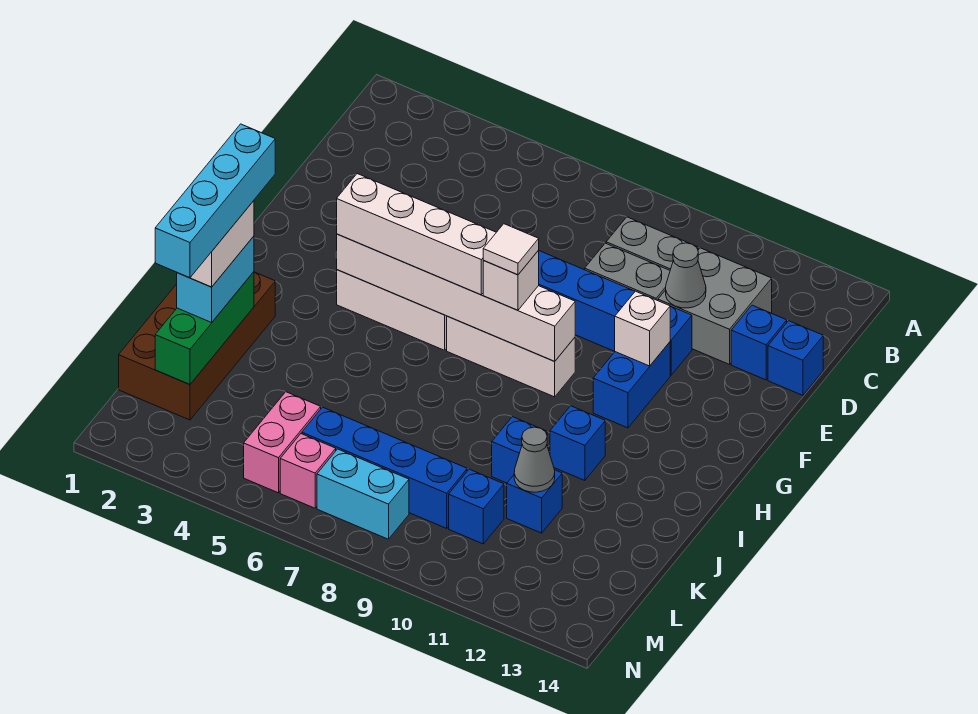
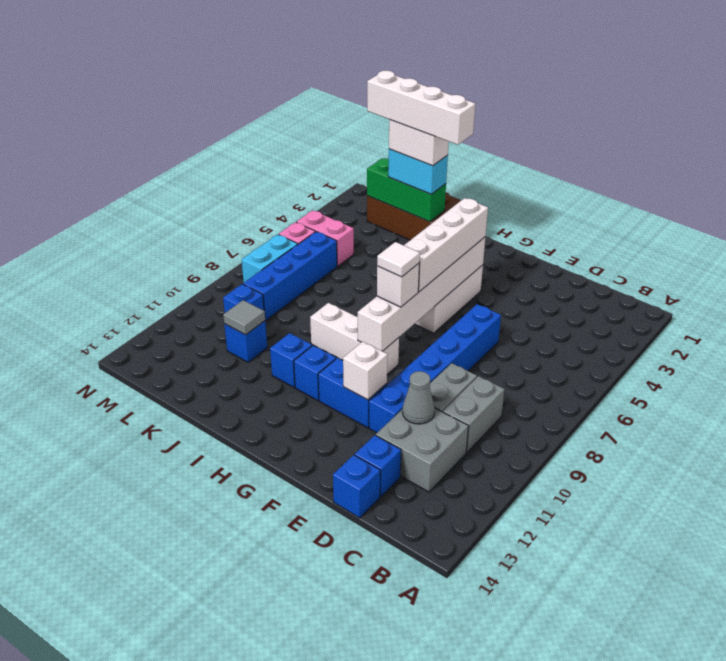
white 1x3 brick [447,316,575,397] -> white 1x3 brick turned to [310,303,399,374]
cyan 1x4 brick [155,124,275,278] -> white 1x4 brick [367,71,475,145]
blue 1x1 brick [492,417,547,483] -> blue 1x1 brick moved to [294,345,336,401]
grey 1x1 cone [514,427,555,492] -> grey 1x1 tile [223,300,265,335]

